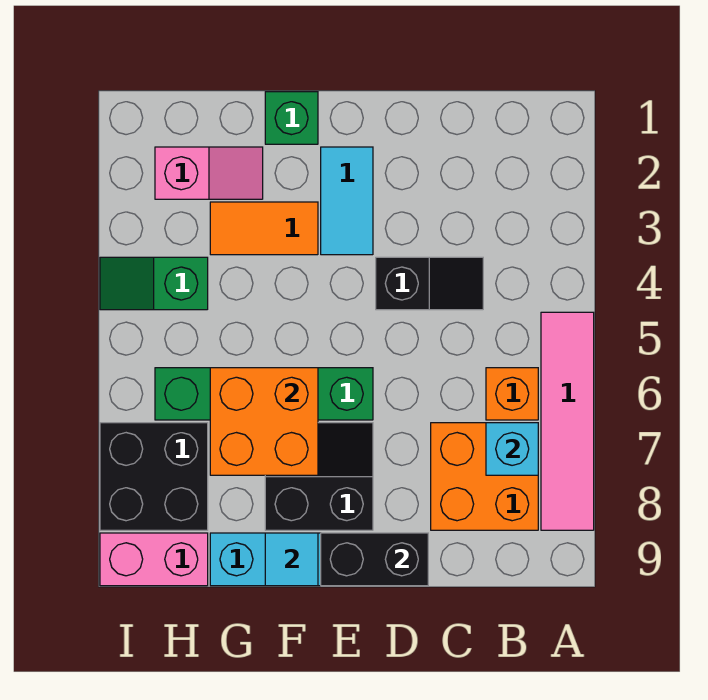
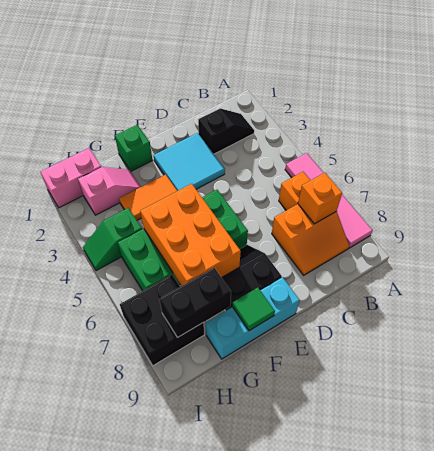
orange 2x2 brick [431,423,538,530] -> orange 2x2 slope [272,204,349,275]
cyan 1x1 brick [486,423,538,475] -> orange 1x1 brick [298,173,342,224]
black 1x2 slope [376,257,483,310] -> black 1x2 slope moved to [198,109,254,154]
black 1x2 brick [321,533,428,586] -> black 1x2 brick moved to [160,268,231,337]
cyan 1x2 tile [321,147,373,255] -> cyan 2x2 tile [154,133,225,191]
green 1x4 brick [155,368,373,420] -> green 2x4 brick [118,190,248,291]
orange 2x2 brick [210,368,318,475] -> orange 2x3 brick [140,184,241,286]
cyan 1x1 tile [265,533,318,586] -> green 1x1 tile [232,287,275,331]
pink 1x2 brick [100,533,208,586] -> pink 1x2 brick moved to [41,148,101,208]

